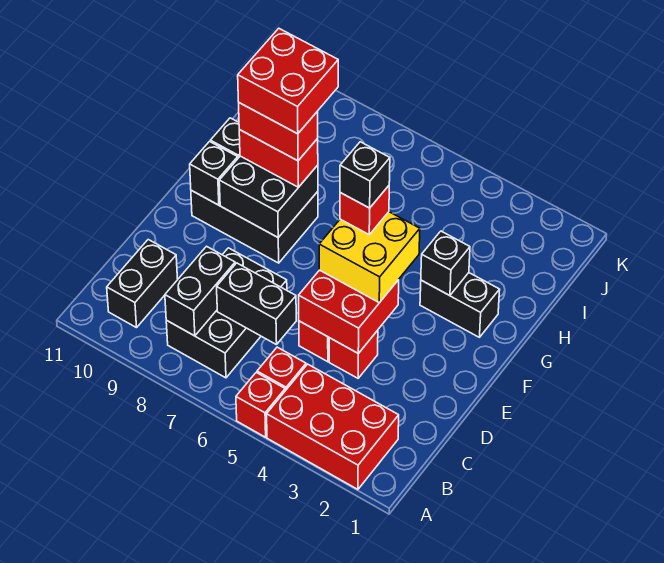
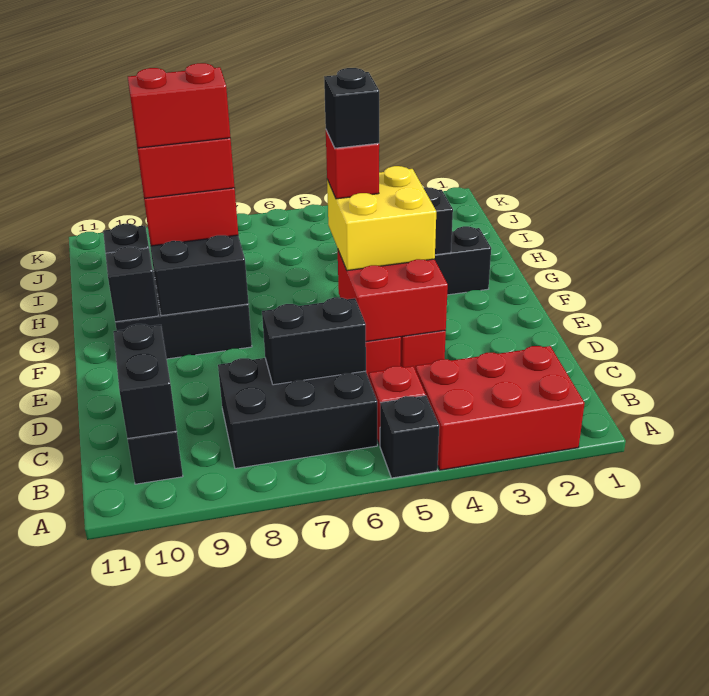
red 1x1 brick [236,373,285,437] -> black 1x1 brick [380,396,439,478]
black 2x3 brick [166,248,287,378] -> black 2x3 brick turned to [218,358,377,468]
black 1x2 brick [165,246,235,336] -> black 1x2 brick moved to [113,324,177,439]
red 2x2 brick [238,28,338,134] -> red 1x2 brick [128,63,230,148]

